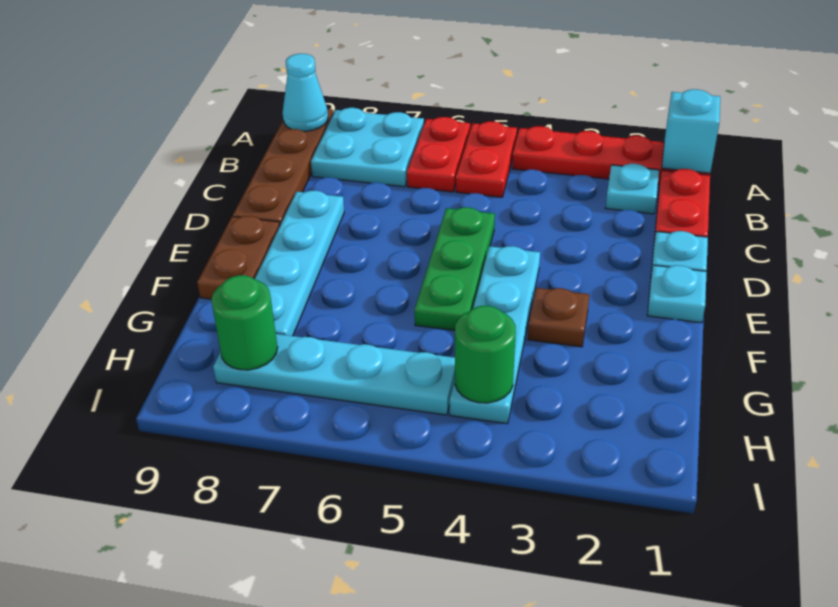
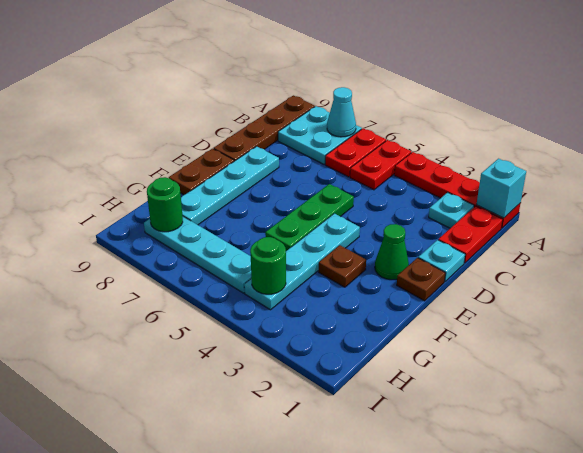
cyan 1x1 cone [283,54,328,131] -> cyan 1x1 cone moved to [327,87,356,137]
cyan 1x1 plate [647,265,707,323] -> brown 1x1 plate [397,258,445,301]
none -> green 1x1 cone [375,224,409,280]

